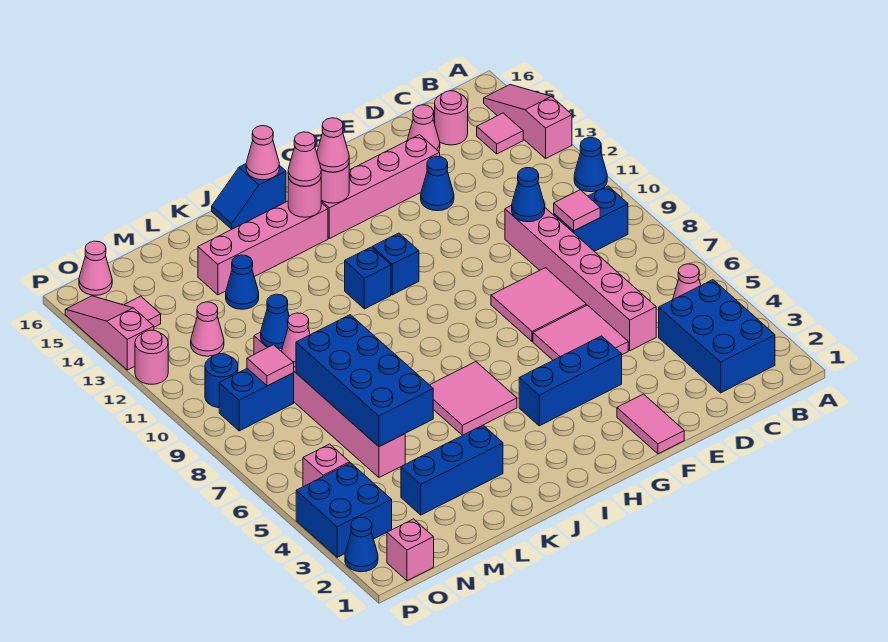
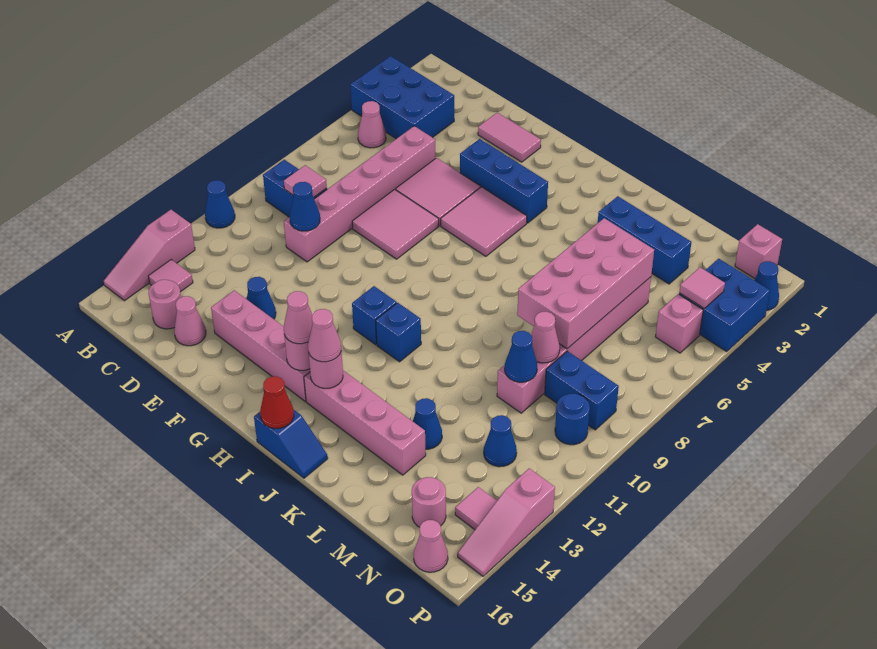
blue 2x3 brick [659,280,775,393] -> blue 2x3 brick turned to [350,56,454,139]
pink 1x2 tile [617,394,684,454] -> pink 1x2 tile turned to [478,113,541,162]
pink 2x2 tile [430,362,517,435] -> pink 2x2 tile moved to [441,187,527,256]
pink 1x1 cone [246,126,279,180] -> red 1x1 cone [260,376,294,428]
blue 2x4 brick [296,315,433,447] -> pink 2x4 brick [517,218,654,349]
pink 1x1 tile [247,345,294,386] -> pink 1x1 tile moved to [679,267,725,308]
pink 1x1 cone [191,302,224,356] -> blue 1x1 cone [484,415,517,467]
pink 1x1 round brick [135,330,168,384] -> pink 1x1 round brick moved to [412,477,446,527]

